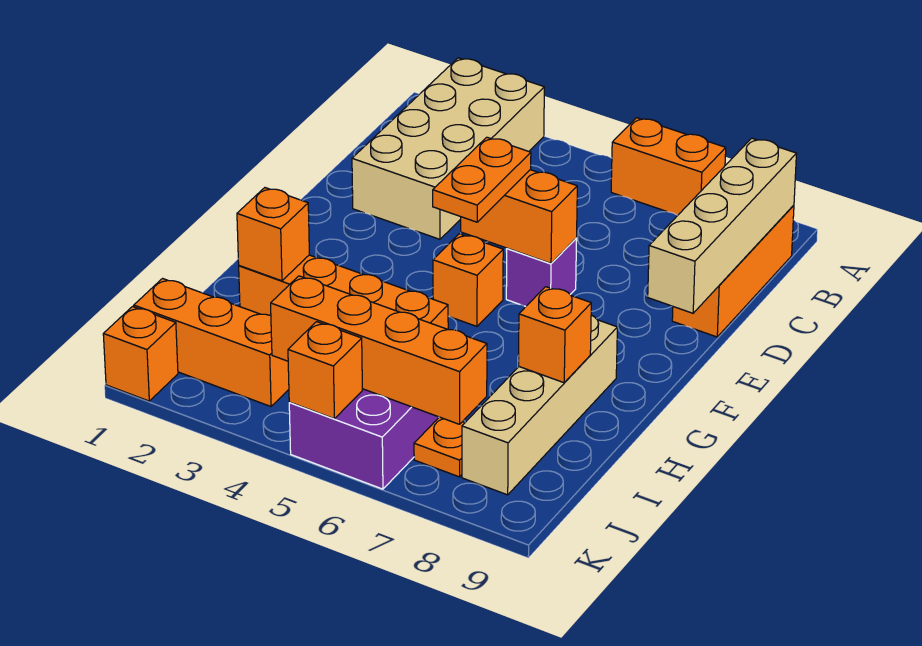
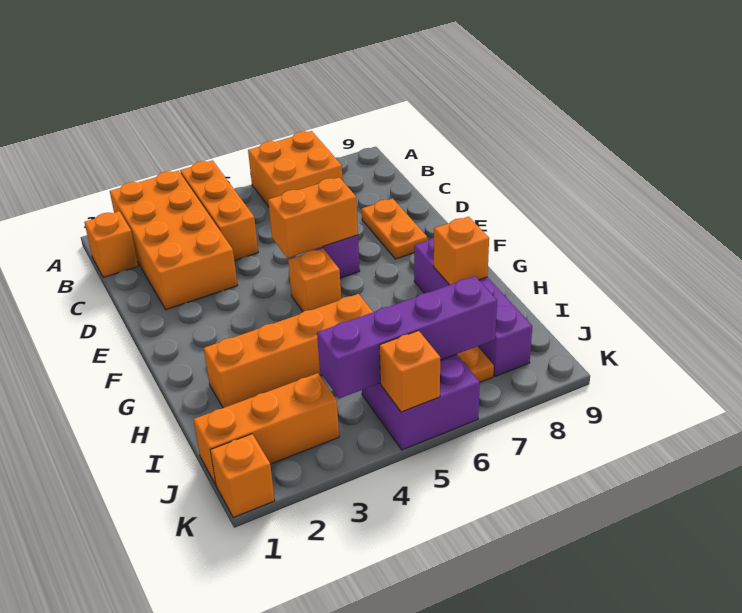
tan 2x4 brick [352,58,544,239] -> orange 2x4 brick [110,171,238,310]
orange 1x2 brick [611,118,726,215] -> orange 2x2 brick [248,131,343,207]
orange 1x3 brick [672,205,794,337] -> orange 1x3 brick moved to [180,160,258,261]
tan 1x4 brick [648,138,796,313] -> none
orange 1x2 plate [433,137,531,222] -> orange 1x2 plate moved to [362,198,427,259]
tan 1x4 brick [462,315,617,495] -> purple 1x4 brick [414,237,532,376]
orange 1x1 brick [237,188,309,281] -> orange 1x1 brick moved to [85,211,138,277]
orange 1x4 brick [271,276,487,424] -> purple 1x4 brick [317,276,497,398]

